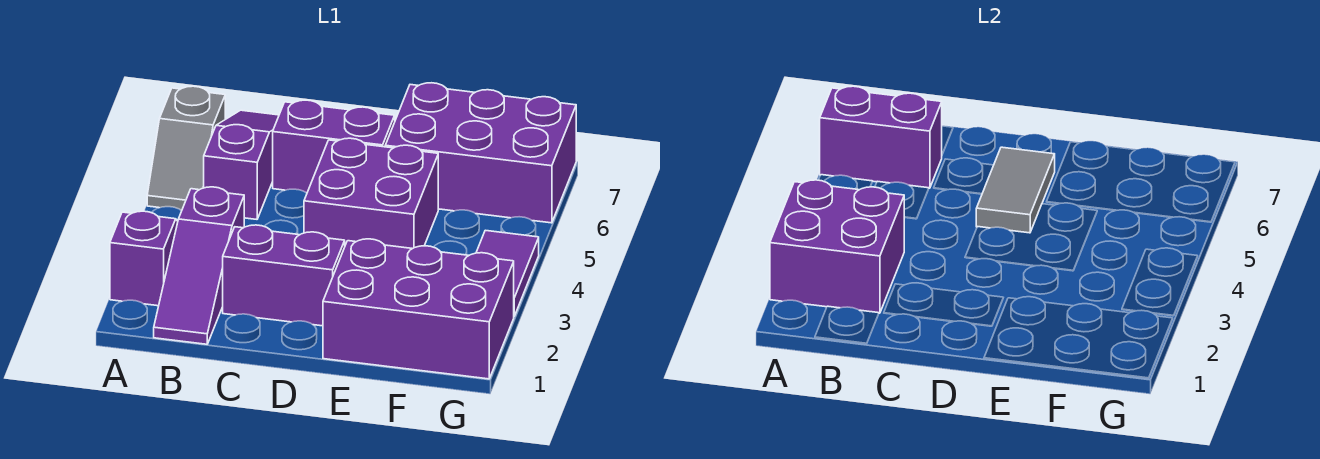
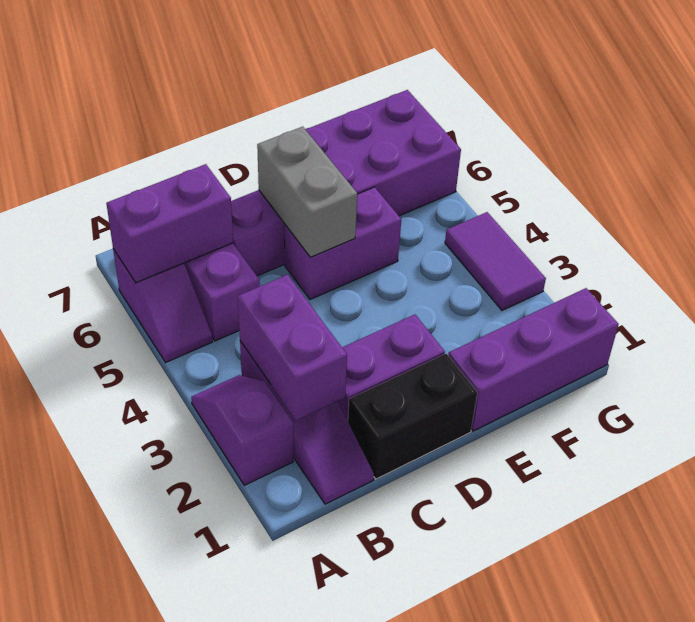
purple 2x2 brick [770,180,904,313] -> purple 1x2 brick [238,275,347,421]
grey 1x2 slope [147,86,225,210] -> purple 1x2 slope [113,249,212,363]
none -> black 1x2 brick [348,354,477,479]
purple 2x2 brick [304,138,438,249] -> purple 1x2 brick [285,187,401,299]
grey 1x2 tile [976,147,1055,233] -> grey 1x2 brick [257,127,357,257]
purple 2x3 brick [323,239,514,379] -> purple 1x3 brick [448,288,619,431]

